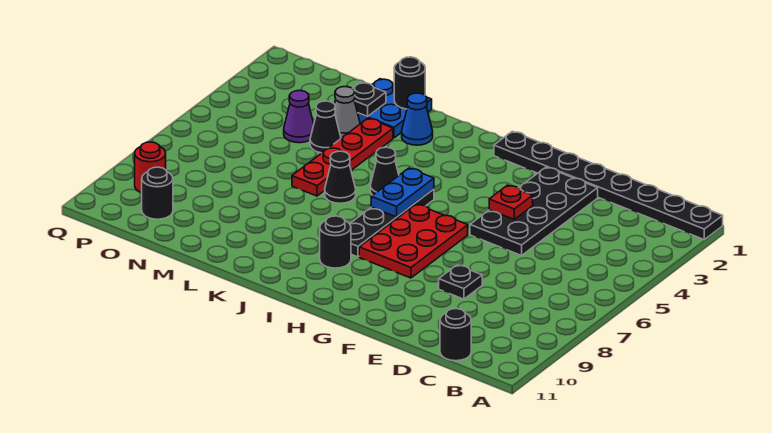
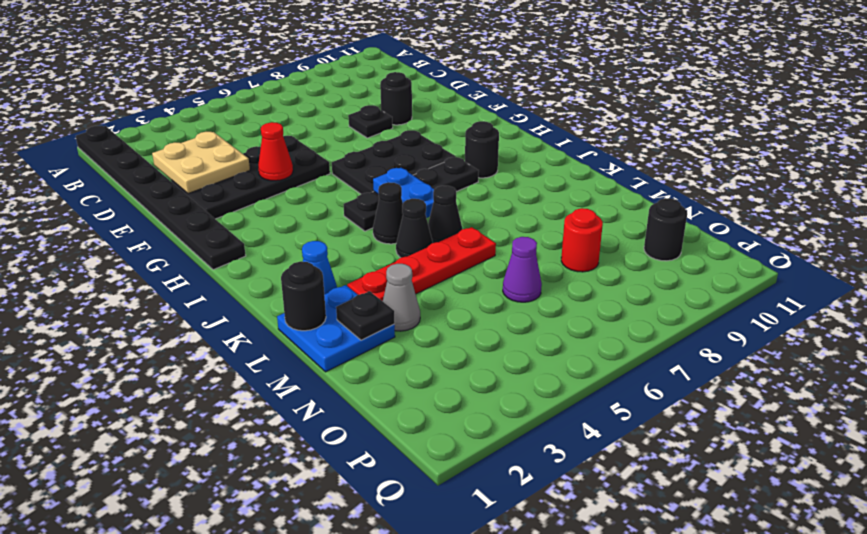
black 1x1 round brick [440,309,471,361] -> black 1x1 round brick moved to [380,72,412,125]
none -> tan 2x2 plate [152,132,250,194]
red 1x1 plate [489,185,533,219] -> red 1x1 cone [258,122,293,181]
red 2x3 plate [359,204,468,278] -> black 2x3 plate [332,130,456,194]
blue 1x2 plate [371,168,434,217] -> blue 1x2 plate turned to [373,168,434,218]
black 1x1 cone [310,101,341,153] -> black 1x1 cone moved to [396,199,433,258]
purple 1x1 cone [284,91,314,143] -> purple 1x1 cone moved to [503,237,542,302]
red 1x1 round brick [135,142,166,193] -> red 1x1 round brick moved to [561,208,603,272]

